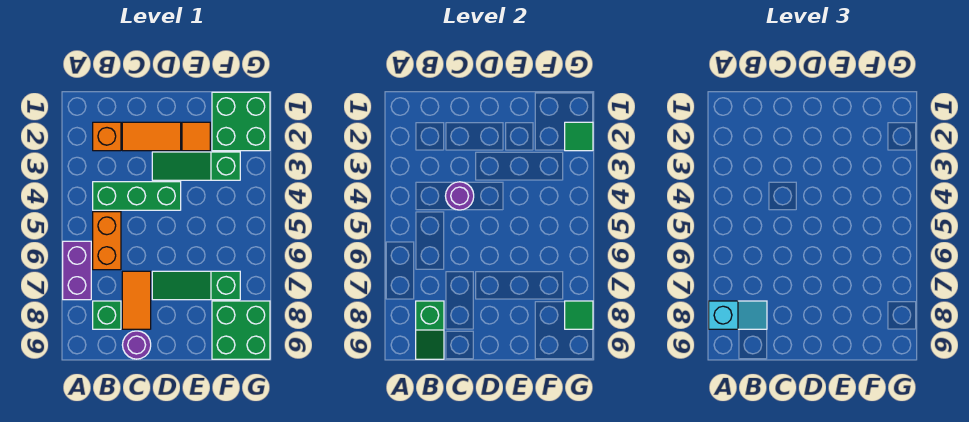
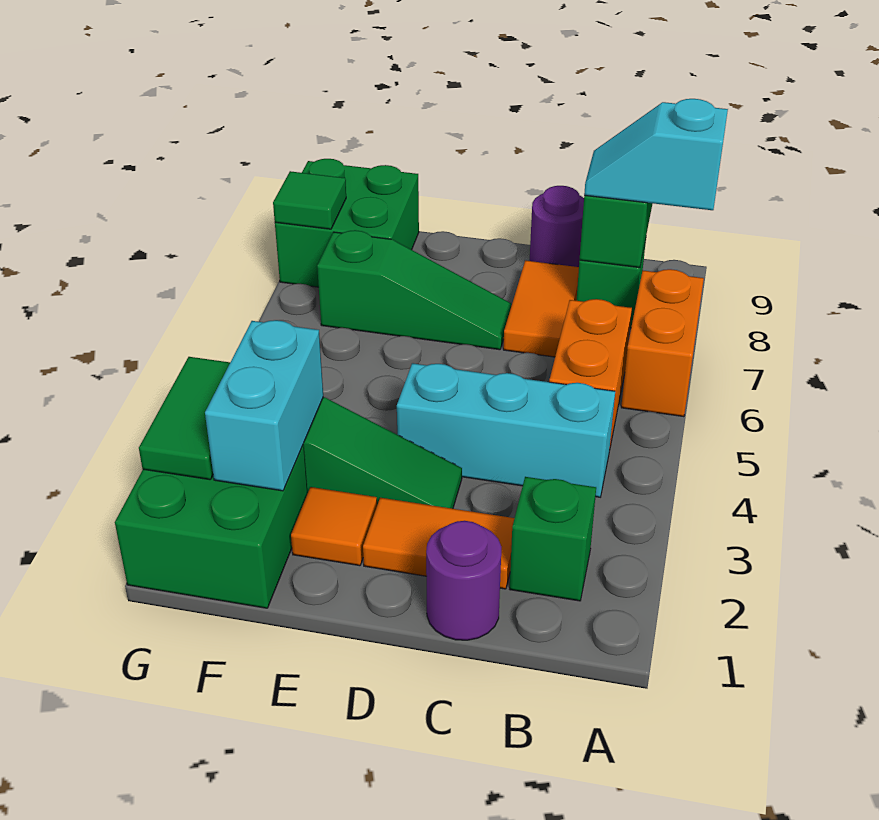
purple 1x2 brick [63,241,91,300] -> orange 1x2 brick [621,269,704,417]
orange 1x1 brick [93,122,121,151] -> green 1x1 brick [510,477,596,601]
green 1x3 brick [93,182,181,210] -> cyan 1x3 brick [397,363,615,497]
purple 1x1 round brick [446,182,474,210] -> purple 1x1 round brick moved to [426,521,501,640]
none -> cyan 1x2 brick [205,320,323,491]
green 1x1 tile [565,122,593,151] -> green 1x2 tile [139,357,230,480]

